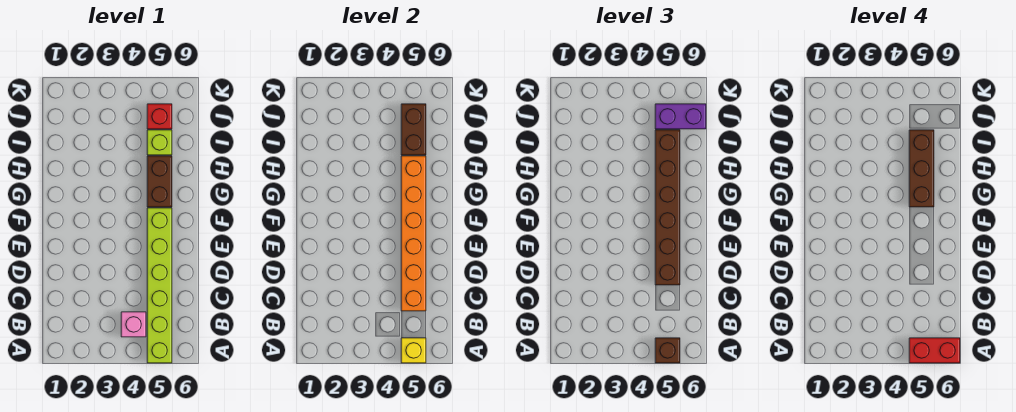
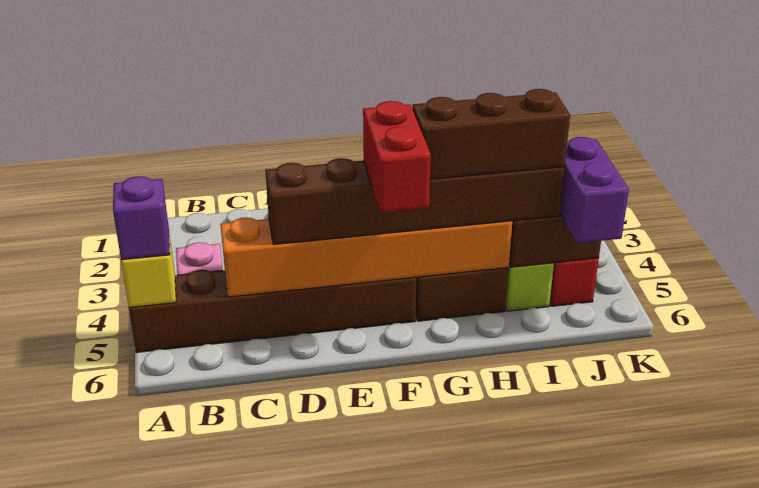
lime 1x6 brick [147,208,172,363] -> brown 1x6 brick [129,270,416,353]
brown 1x1 brick [655,338,680,363] -> purple 1x1 brick [113,176,170,260]
red 1x2 brick [909,338,960,363] -> red 1x2 brick moved to [363,101,431,213]

